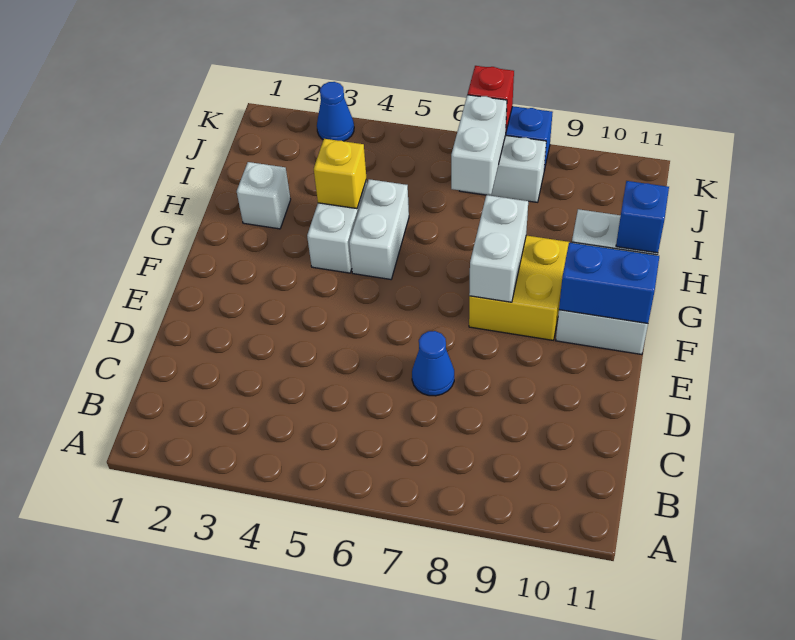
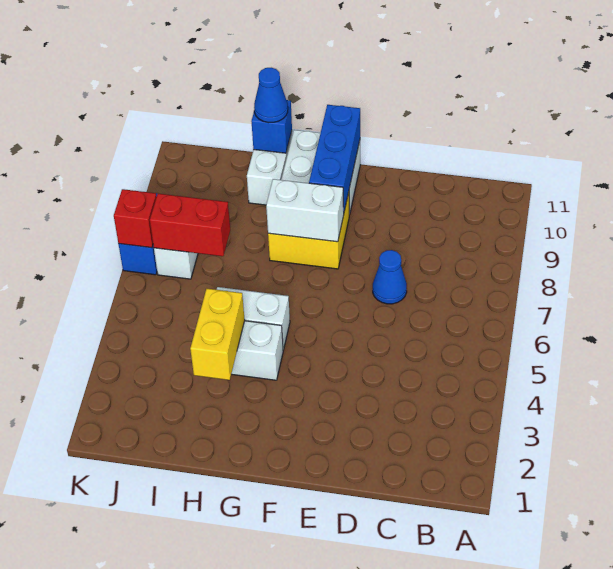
blue 1x2 brick [559,242,659,324] -> blue 1x3 brick [309,105,360,212]
white 1x1 brick [237,162,291,229] -> none
yellow 1x1 brick [314,139,367,209] -> yellow 1x2 brick [190,289,245,380]
white 1x2 brick [451,95,507,195] -> red 1x2 brick [150,194,230,256]
blue 1x1 cone [317,82,354,141] -> blue 1x1 cone moved to [254,68,288,123]

